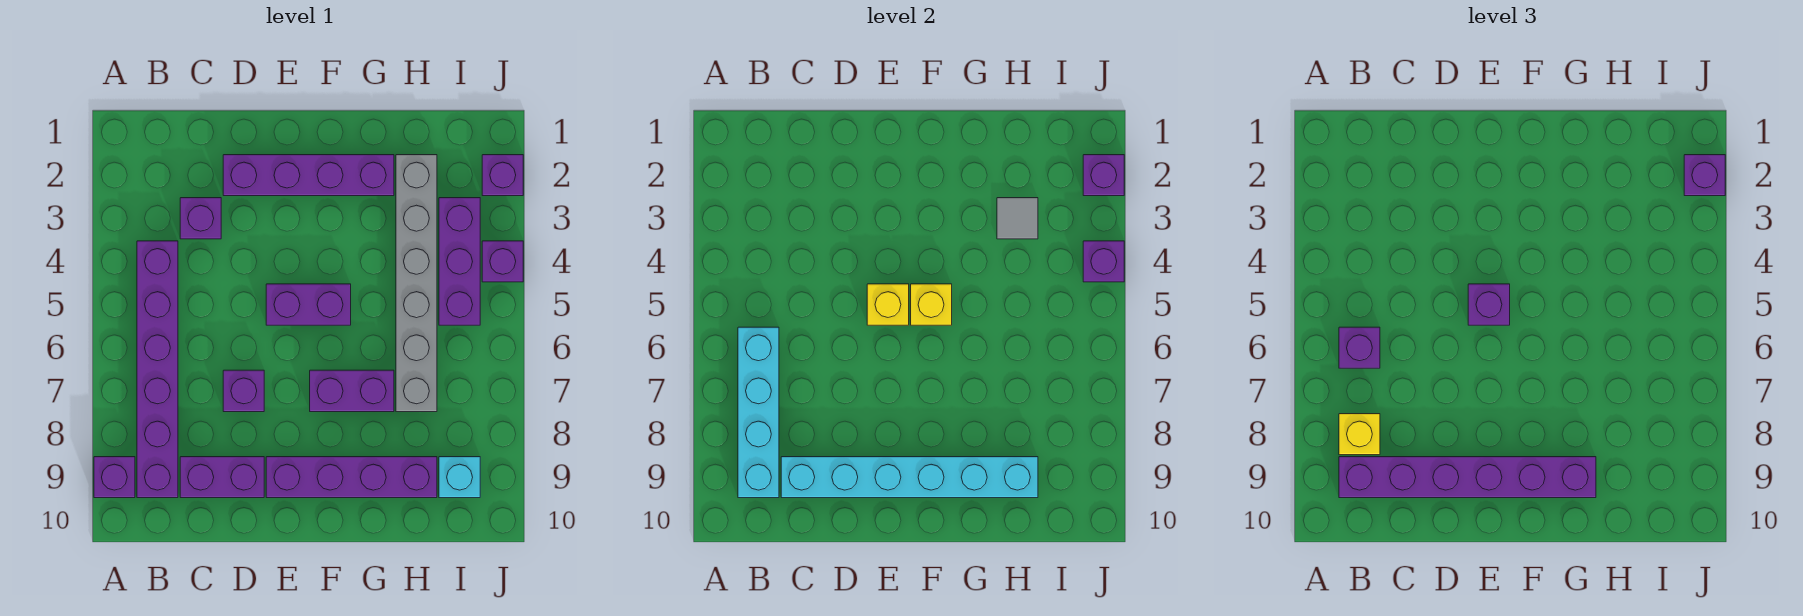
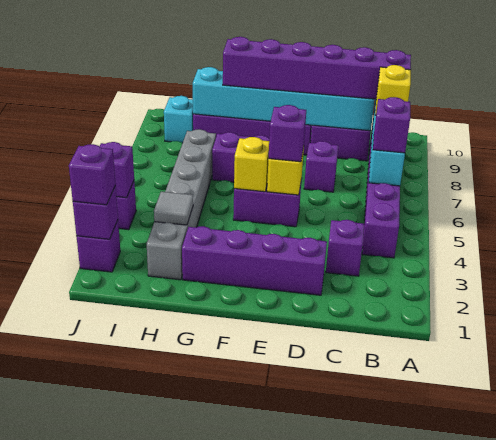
purple 1x1 brick [94,457,135,498] -> none
purple 1x3 brick [439,198,480,325] -> none

